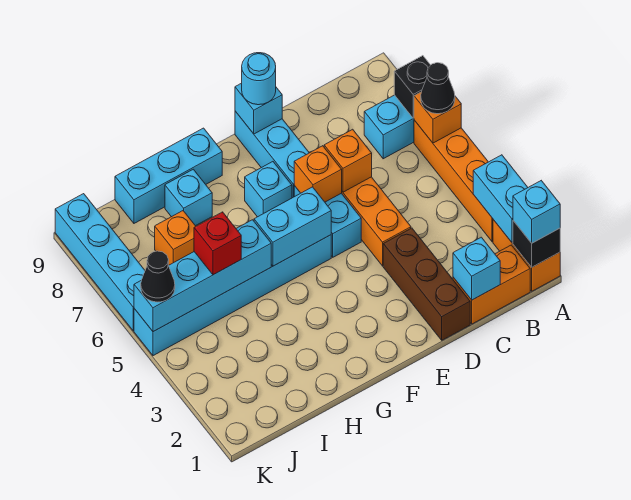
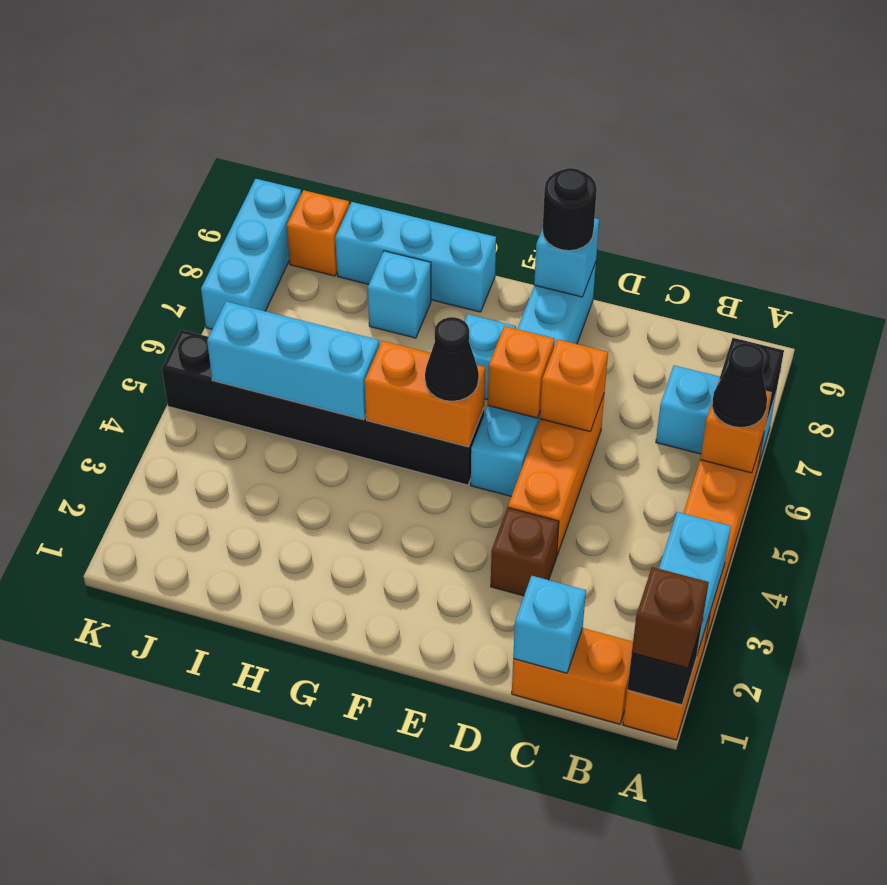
cyan 1x1 brick [513,181,560,243] -> brown 1x1 brick [632,567,709,668]
brown 1x3 brick [383,228,470,340] -> brown 1x1 brick [491,508,559,596]
cyan 1x1 round brick [242,53,276,105] -> black 1x1 round brick [543,168,597,251]
cyan 1x6 brick [134,235,331,356] -> black 1x6 brick [162,330,484,485]
cyan 1x2 brick [254,187,331,266] -> orange 1x2 brick [365,341,485,447]
cyan 1x4 brick [134,220,271,332] -> cyan 1x3 brick [207,301,379,420]
red 1x1 brick [194,212,241,275] -> none
orange 1x1 brick [155,211,196,265] -> orange 1x1 brick moved to [287,190,349,276]
black 1x1 cone [141,251,175,302] -> black 1x1 cone moved to [425,317,479,401]
cyan 1x4 brick [55,194,145,331] -> cyan 1x3 brick [201,179,301,329]

